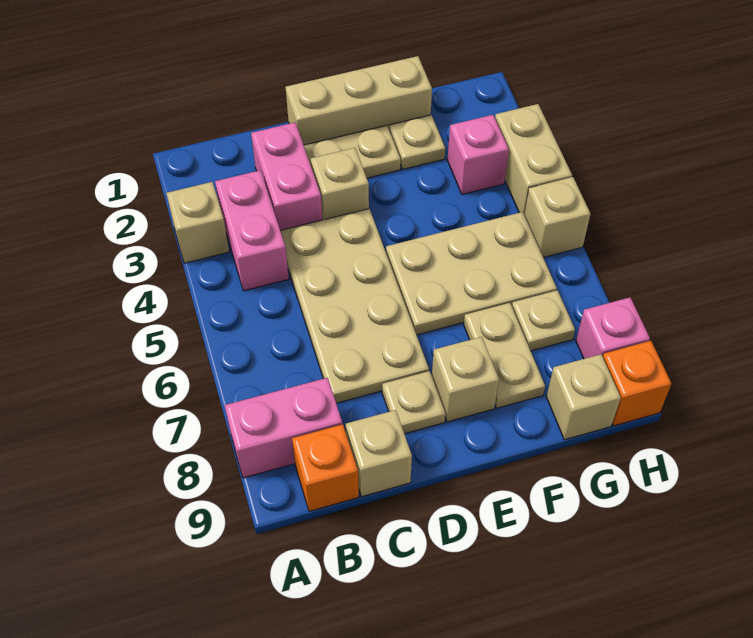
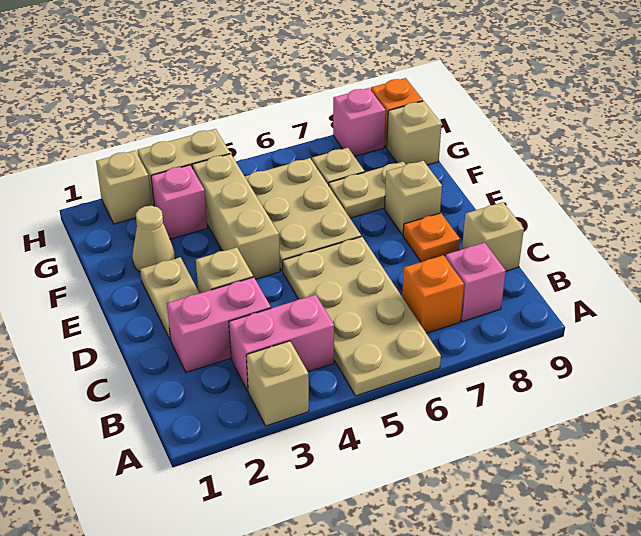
pink 1x2 brick [225,378,342,478] -> pink 1x1 brick [445,243,506,322]
orange 1x1 brick [292,424,359,511] -> orange 1x1 brick moved to [402,255,464,333]
tan 2x4 plate [280,209,429,403] -> tan 2x4 plate turned to [282,237,441,396]
tan 1x3 brick [286,56,432,145] -> tan 1x3 brick moved to [192,154,280,279]
tan 1x1 plate [382,371,445,434] -> orange 1x1 plate [403,213,460,262]
tan 1x1 plate [389,115,445,169] -> tan 1x1 cone [132,206,175,272]
tan 1x1 brick [525,177,590,257] -> tan 1x1 brick moved to [96,151,152,224]

